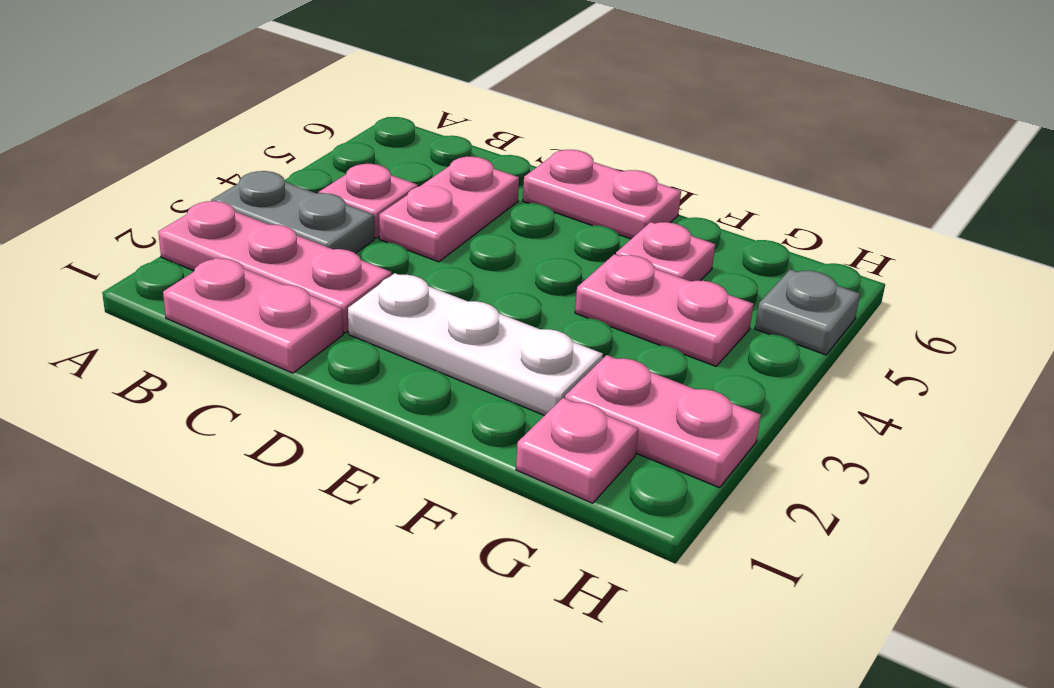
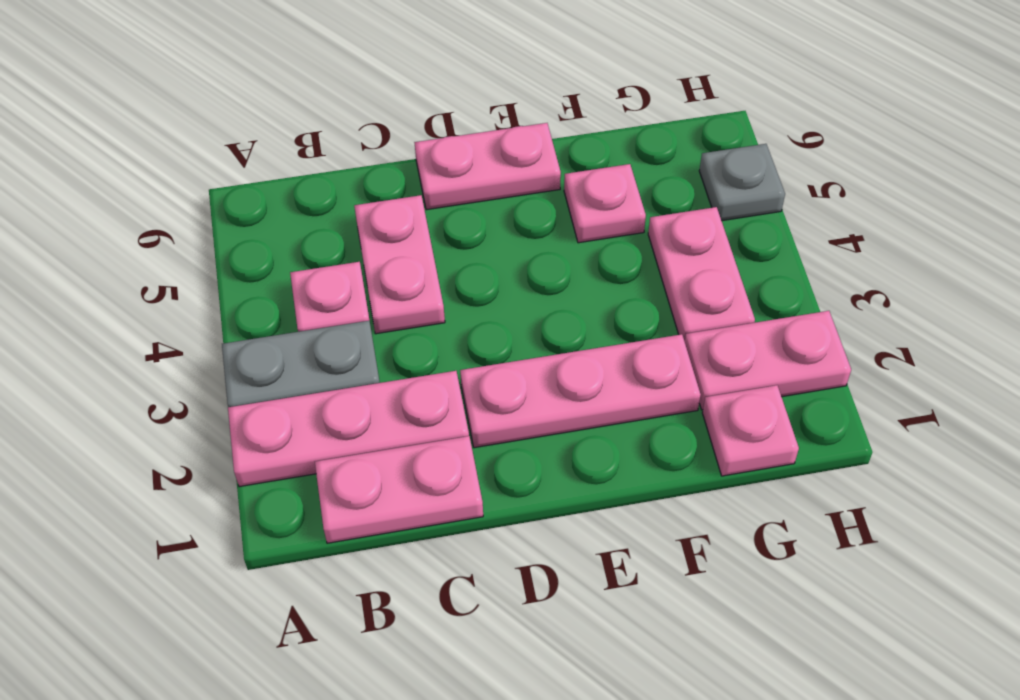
white 1x3 plate [348,273,603,416] -> pink 1x3 plate [460,334,701,448]
pink 1x2 plate [575,254,754,366] -> pink 1x2 plate turned to [648,207,755,341]

